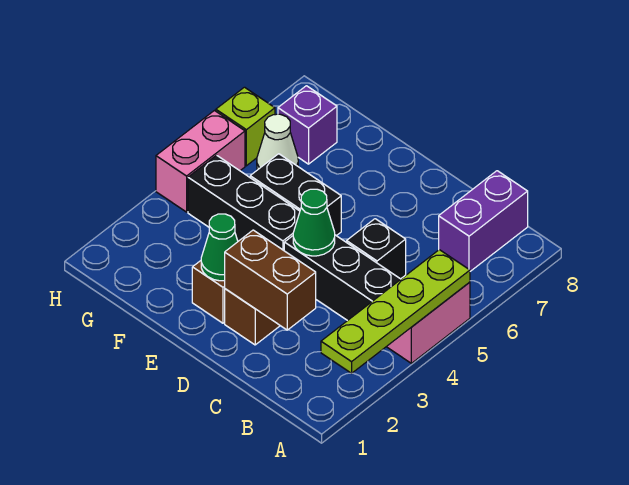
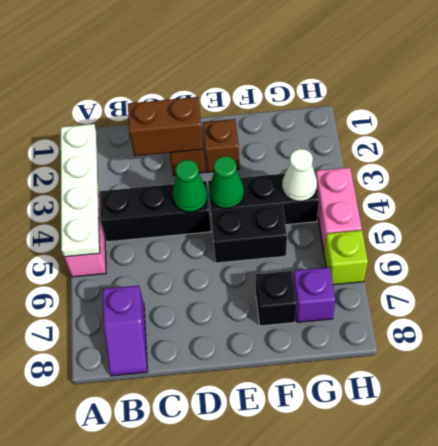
lime 1x4 plate [321,250,470,373] -> white 1x4 plate [61,124,100,257]
purple 1x2 brick [439,171,528,271] -> purple 1x2 slope [103,285,147,376]
black 1x1 brick [347,219,406,279] -> black 1x1 brick moved to [256,271,297,326]
green 1x1 cone [201,214,238,281] -> green 1x1 cone moved to [209,156,244,209]
white 1x1 cone [257,114,298,170] -> white 1x1 cone moved to [282,149,317,202]

